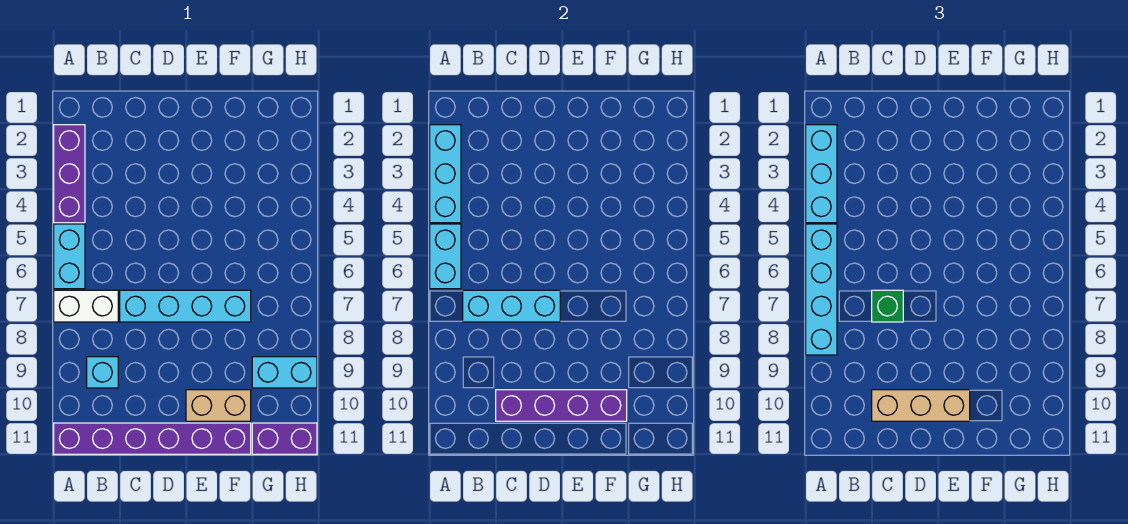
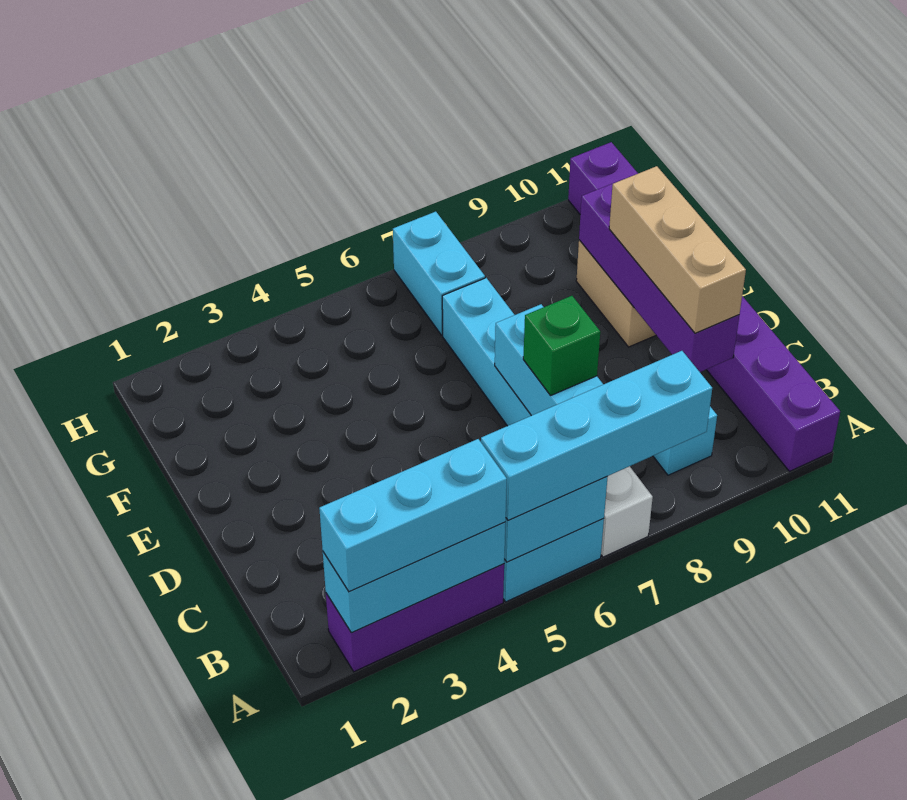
cyan 1x2 brick [252,357,317,388] -> cyan 1x2 brick moved to [393,212,485,335]

